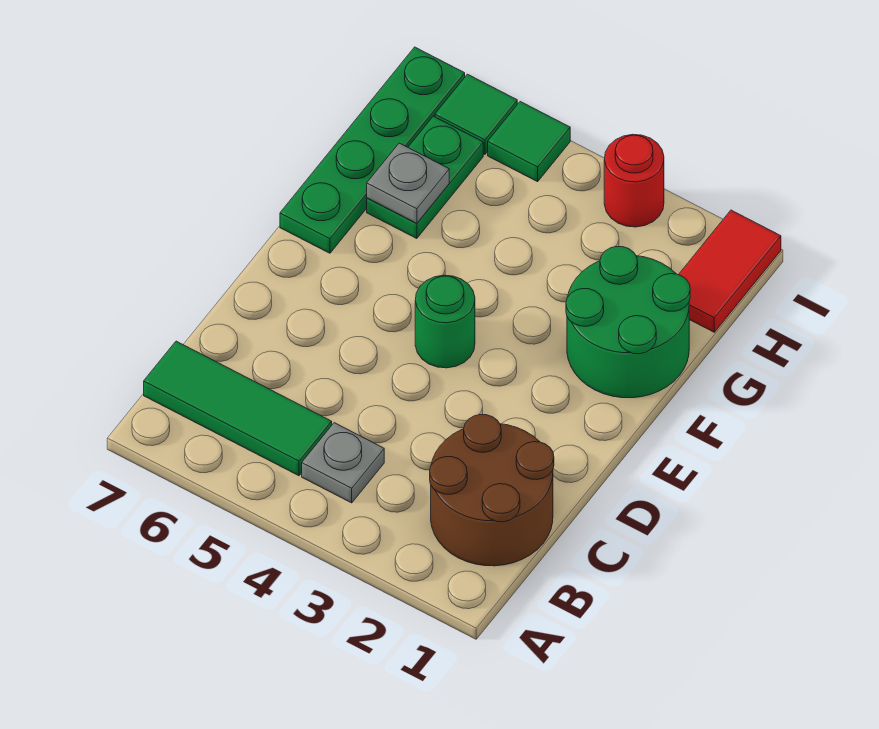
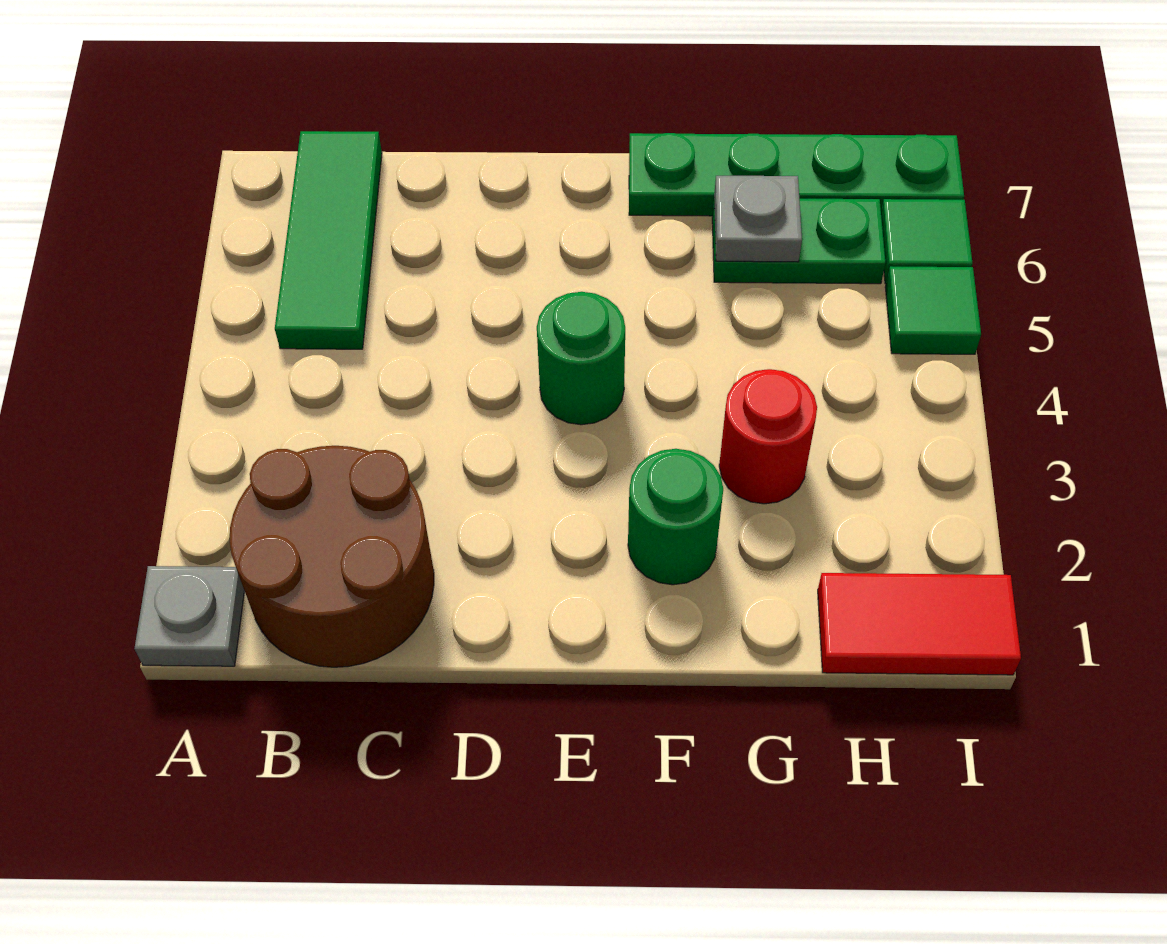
grey 1x1 plate [302,423,384,503] -> grey 1x1 plate moved to [134,566,244,666]
green 2x2 round brick [566,247,690,398] -> green 1x1 round brick [628,449,723,585]
red 1x1 round brick [604,134,664,227] -> red 1x1 round brick moved to [719,369,817,504]

